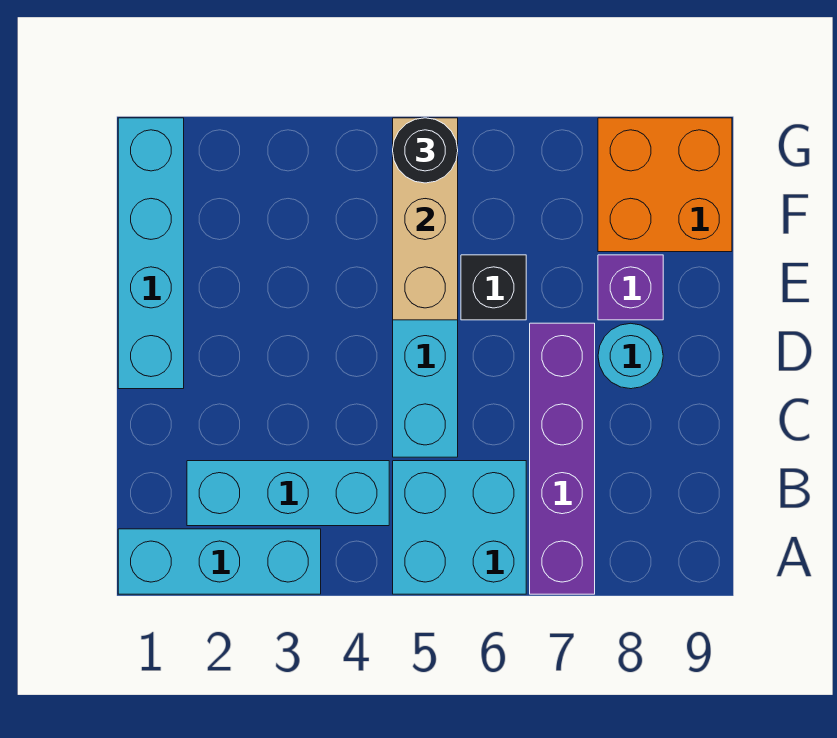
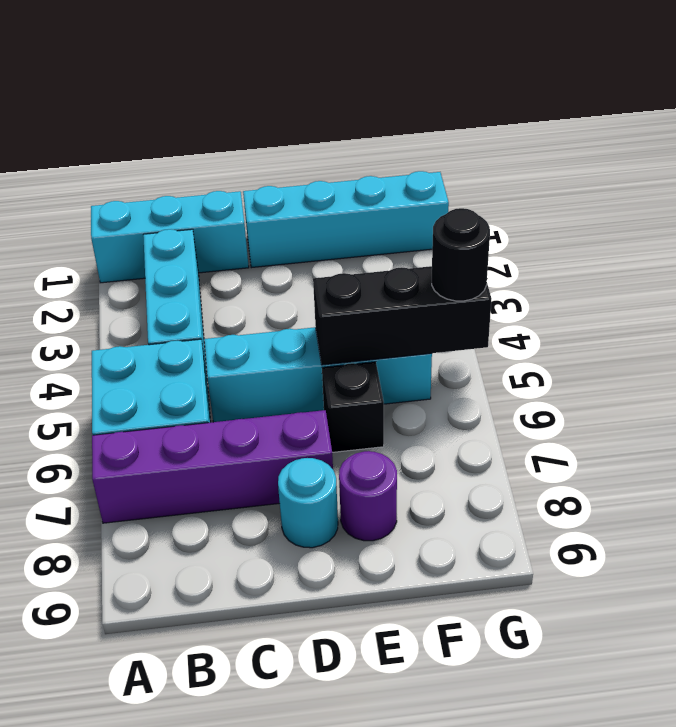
cyan 1x3 brick [118,529,321,594] -> cyan 1x3 brick turned to [91,191,249,283]
tan 1x3 brick [393,118,458,320] -> black 1x3 brick [313,266,491,365]
purple 1x1 brick [598,255,663,320] -> purple 1x1 round brick [339,451,397,541]
orange 2x2 brick [598,118,732,252] -> none

